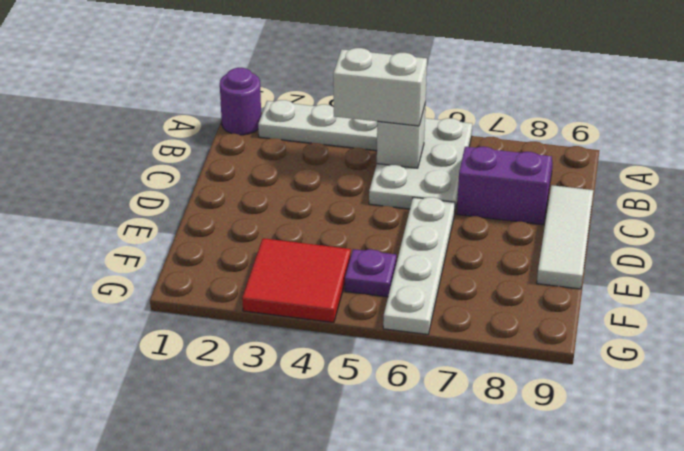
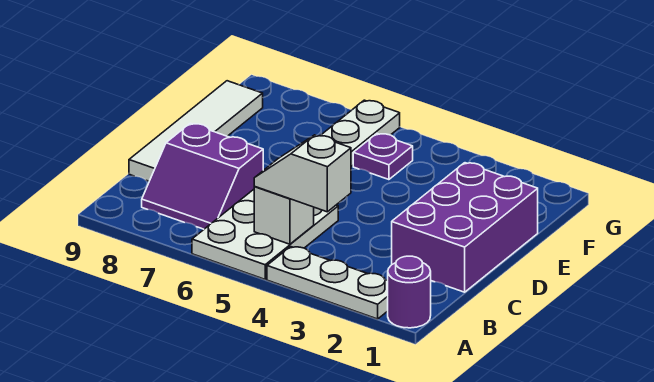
white 1x2 brick [333,48,427,126] -> white 1x2 slope [254,135,351,212]
none -> purple 2x3 brick [392,163,538,292]
white 1x3 tile [537,185,593,289] -> white 1x4 tile [129,81,263,181]
red 2x2 tile [242,238,351,323] -> none

